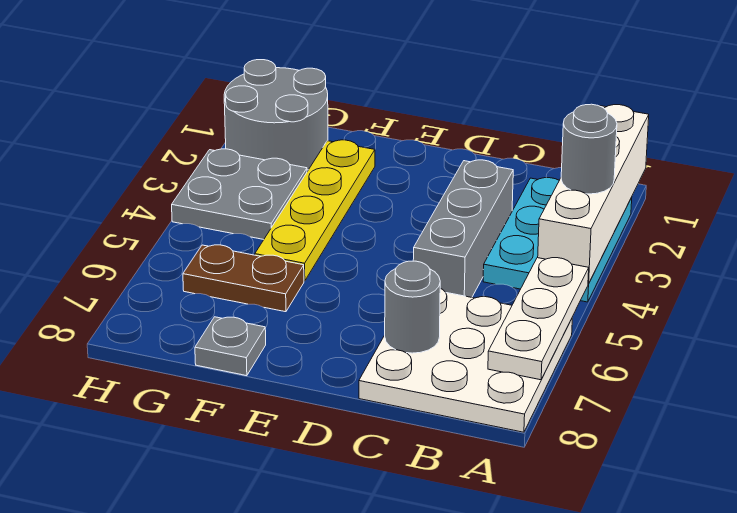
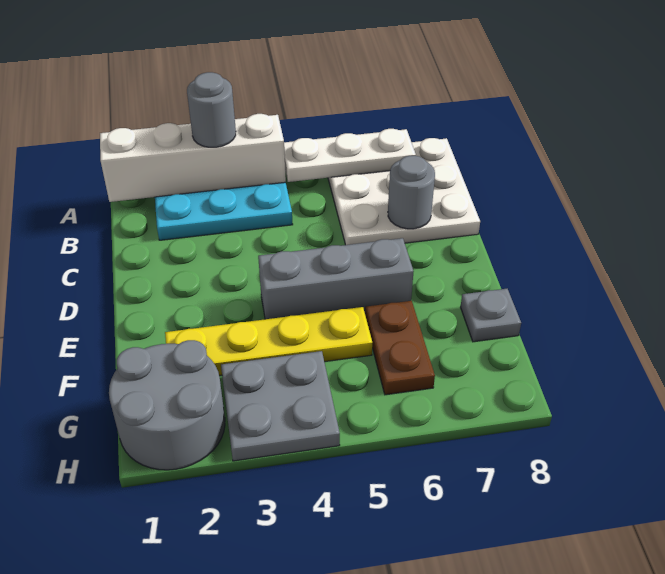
grey 1x3 brick [413,160,513,297] -> grey 1x3 brick moved to [258,238,414,319]

